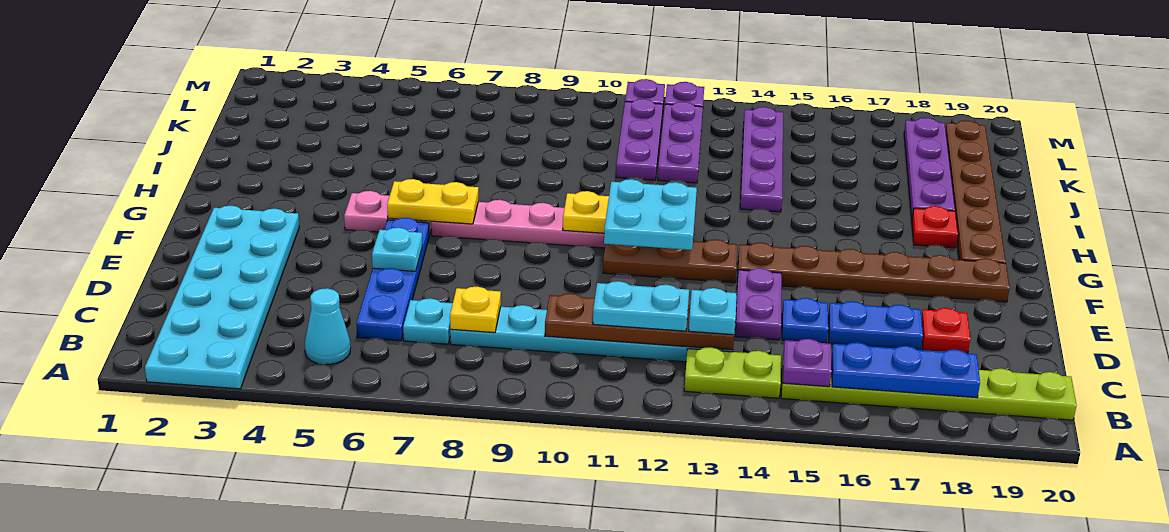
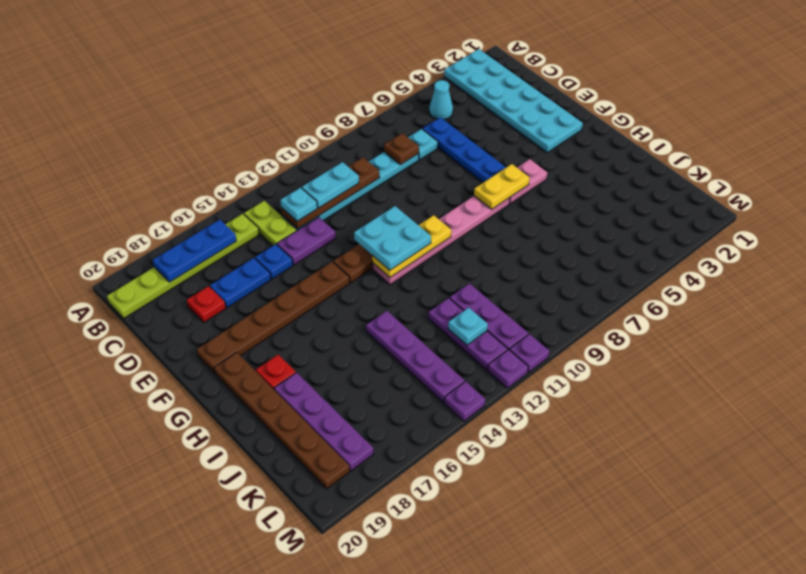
lime 1x2 plate [684,347,781,398] -> lime 1x2 plate turned to [244,201,297,245]
purple 1x1 plate [783,339,832,387] -> purple 1x1 plate moved to [444,381,485,421]
yellow 1x1 plate [450,287,501,333] -> brown 1x1 plate [384,133,419,165]
purple 1x2 plate [735,268,782,340] -> purple 1x2 plate turned to [277,217,336,265]
cyan 1x1 plate [372,228,422,271] -> cyan 1x1 plate moved to [448,308,488,345]

